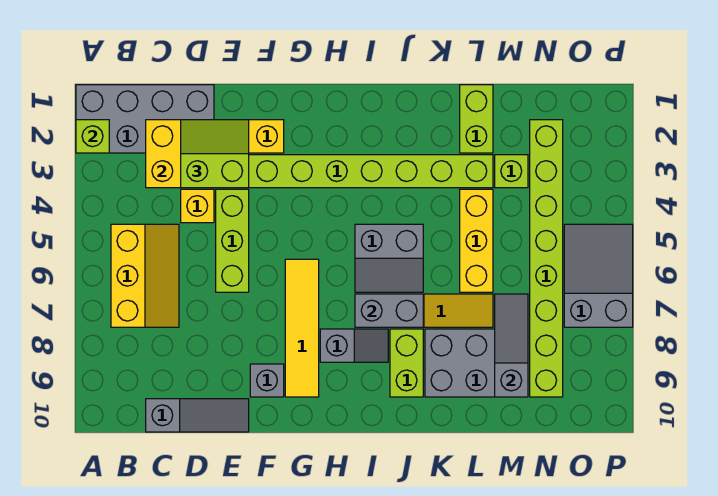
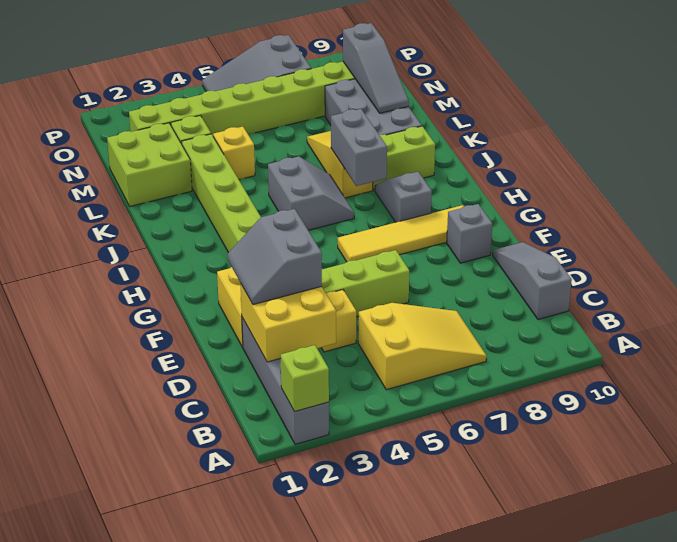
grey 2x4 brick [76,85,214,153] -> grey 1x4 brick [242,318,329,444]
yellow 2x3 slope [111,224,179,327] -> yellow 2x3 slope turned to [358,303,487,390]
lime 2x2 slope [181,120,249,188] -> grey 2x2 slope [228,209,322,305]
lime 1x2 brick [460,85,493,153] -> lime 2x2 brick [107,123,192,206]
yellow 1x3 brick [460,189,493,292] -> yellow 1x1 brick [213,127,255,180]
grey 1x3 slope [495,294,528,397] -> grey 1x3 slope turned to [343,23,409,113]

